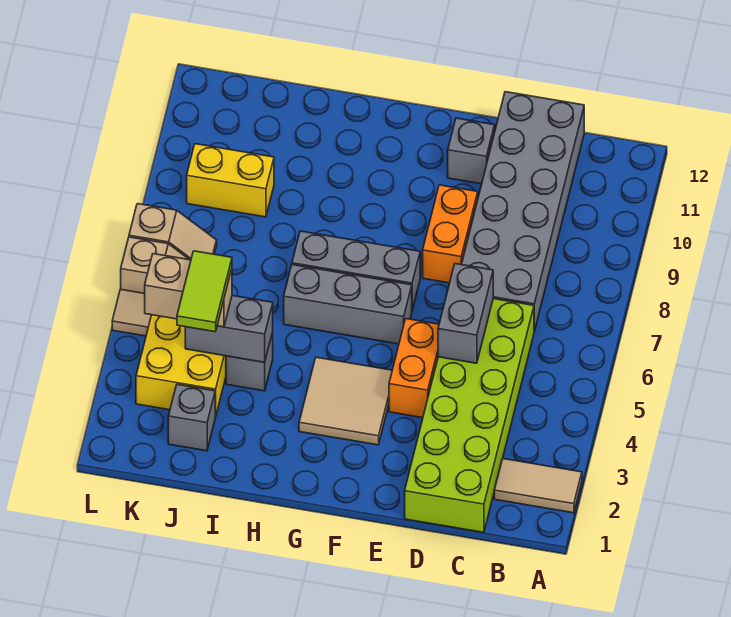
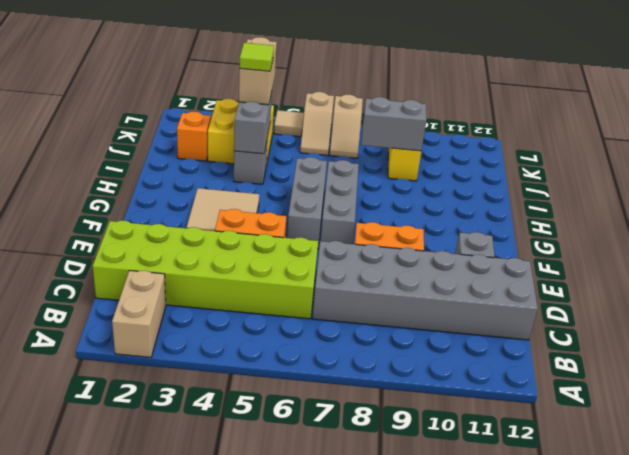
tan 1x2 tile [494,459,582,513] -> tan 1x2 brick [112,270,166,357]
grey 1x2 brick [438,264,493,363] -> grey 1x2 brick moved to [361,97,426,151]
grey 1x1 brick [168,384,215,451] -> orange 1x1 brick [177,112,211,161]
lime 1x2 tile [177,251,232,332] -> lime 1x1 tile [240,43,274,71]

